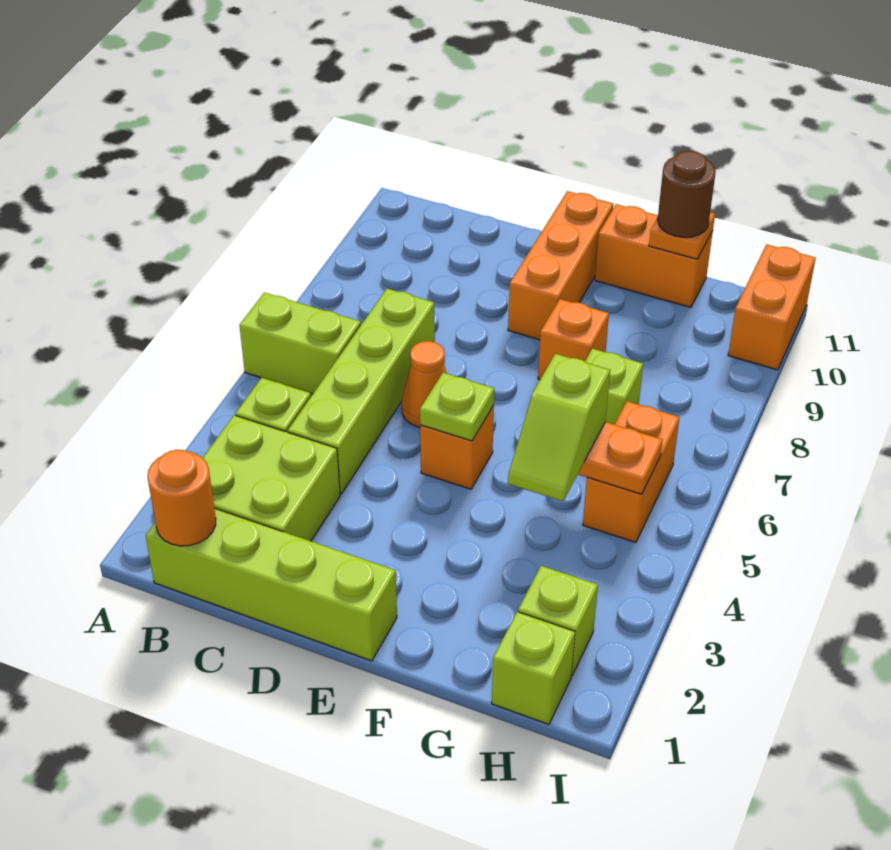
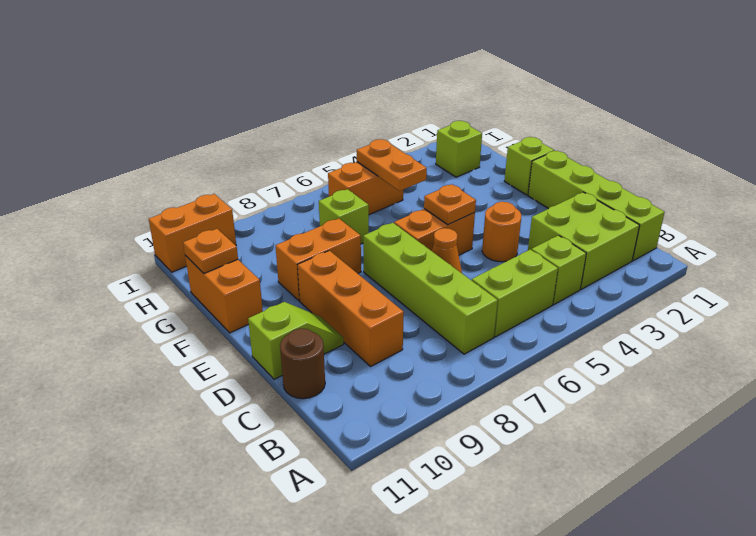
lime 1x2 brick [239,293,361,394] -> lime 1x2 brick turned to [472,250,558,337]
orange 1x1 round brick [148,450,216,546] -> orange 1x1 round brick moved to [482,202,521,262]
lime 1x4 brick [288,289,435,494] -> lime 1x4 brick turned to [363,223,498,354]
orange 1x1 brick [420,405,494,489] -> orange 1x2 brick [394,209,475,255]
lime 1x1 plate [420,373,494,441] -> orange 1x1 plate [424,184,476,225]
orange 1x3 brick [508,191,613,340] -> orange 1x3 brick turned to [298,251,404,366]
orange 1x1 brick [538,299,609,380] -> orange 1x2 brick [276,219,361,301]
lime 1x2 slope [508,354,610,501] -> lime 1x2 slope moved to [248,302,344,379]
brown 1x1 round brick [658,151,716,237] -> brown 1x1 round brick moved to [280,328,325,399]
lime 1x1 brick [492,612,575,724] -> lime 1x1 brick moved to [505,137,554,195]

